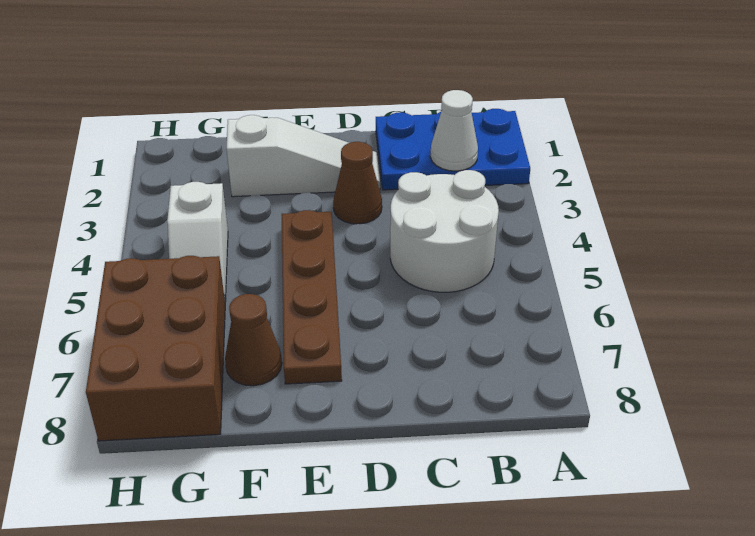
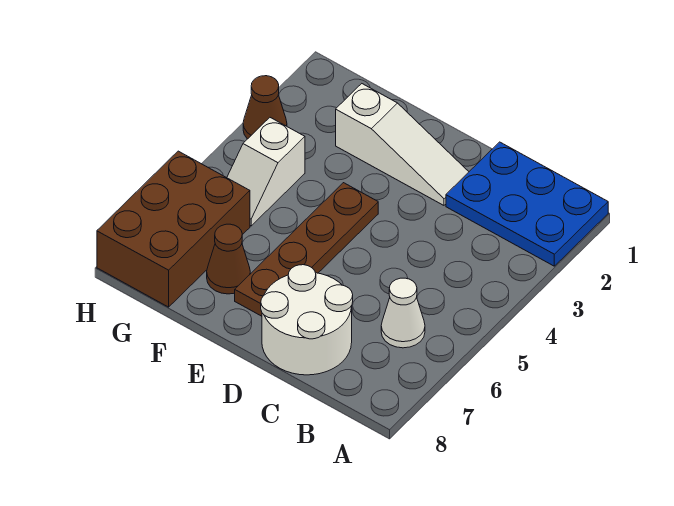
white 1x1 cone [430,90,478,171] -> white 1x1 cone moved to [381,278,425,348]
white 2x2 round brick [390,170,499,292] -> white 2x2 round brick moved to [261,265,353,375]
brown 1x1 cone [333,142,382,224] -> brown 1x1 cone moved to [243,76,287,139]

